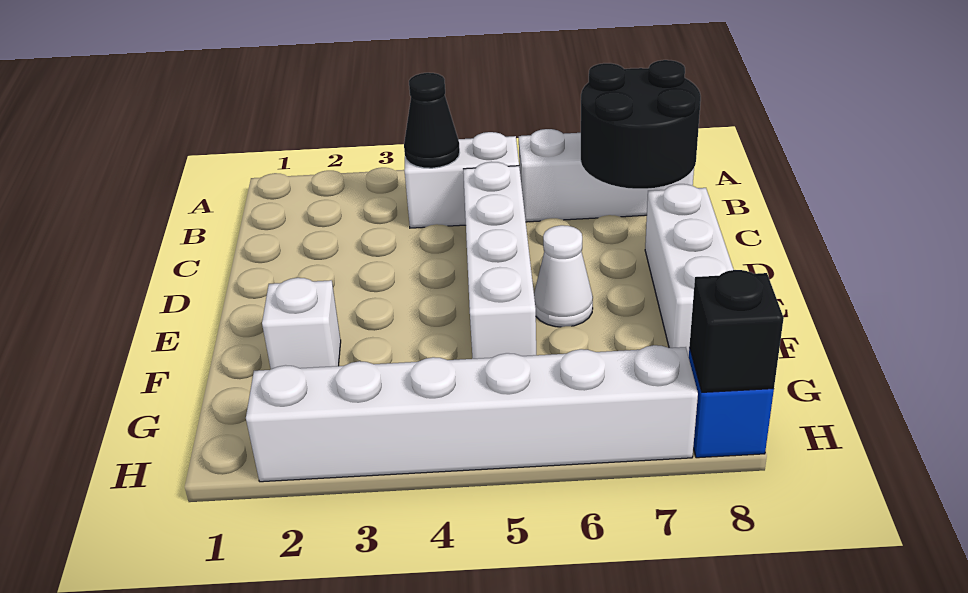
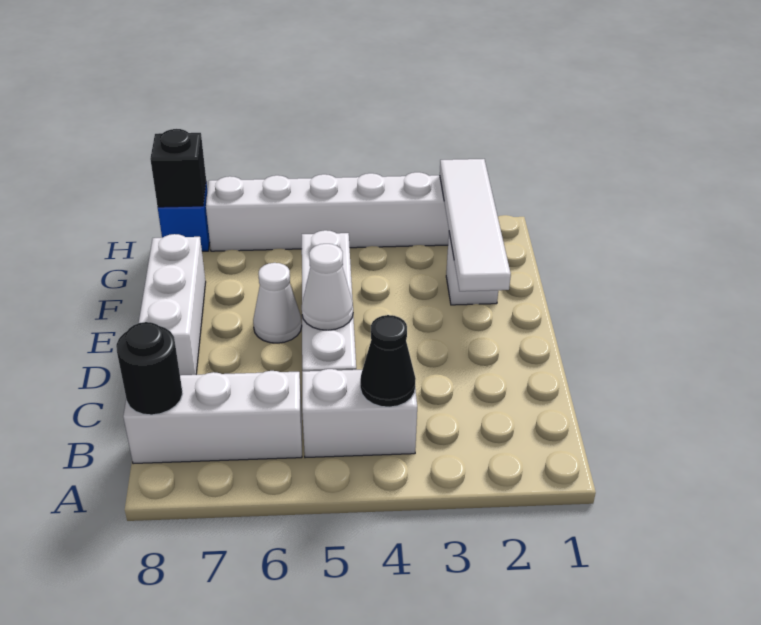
black 2x2 round brick [581,60,701,189] -> black 1x1 round brick [116,322,182,415]
none -> white 1x1 cone [302,244,353,330]
none -> white 1x4 tile [440,159,511,291]

